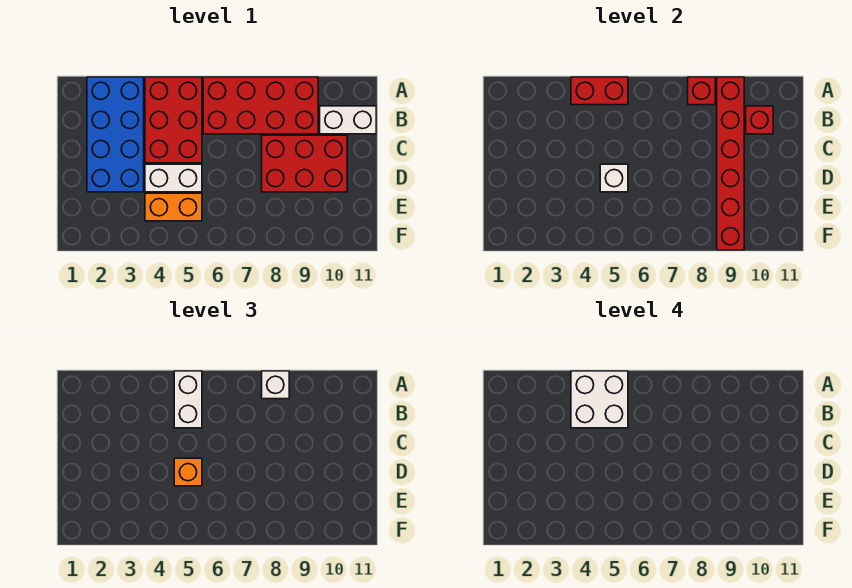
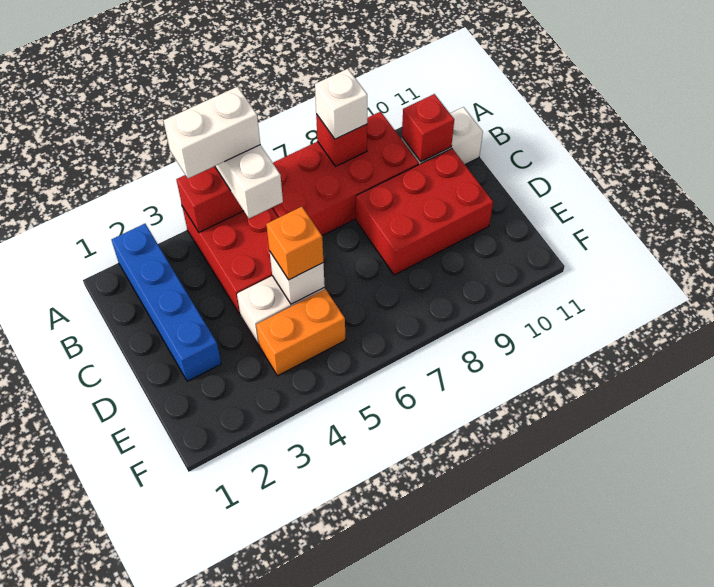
blue 2x4 brick [87,77,144,192] -> blue 1x4 brick [112,224,221,381]
white 2x2 brick [571,371,628,428] -> white 1x2 brick [163,87,260,178]
red 1x6 brick [717,77,744,250] -> none

